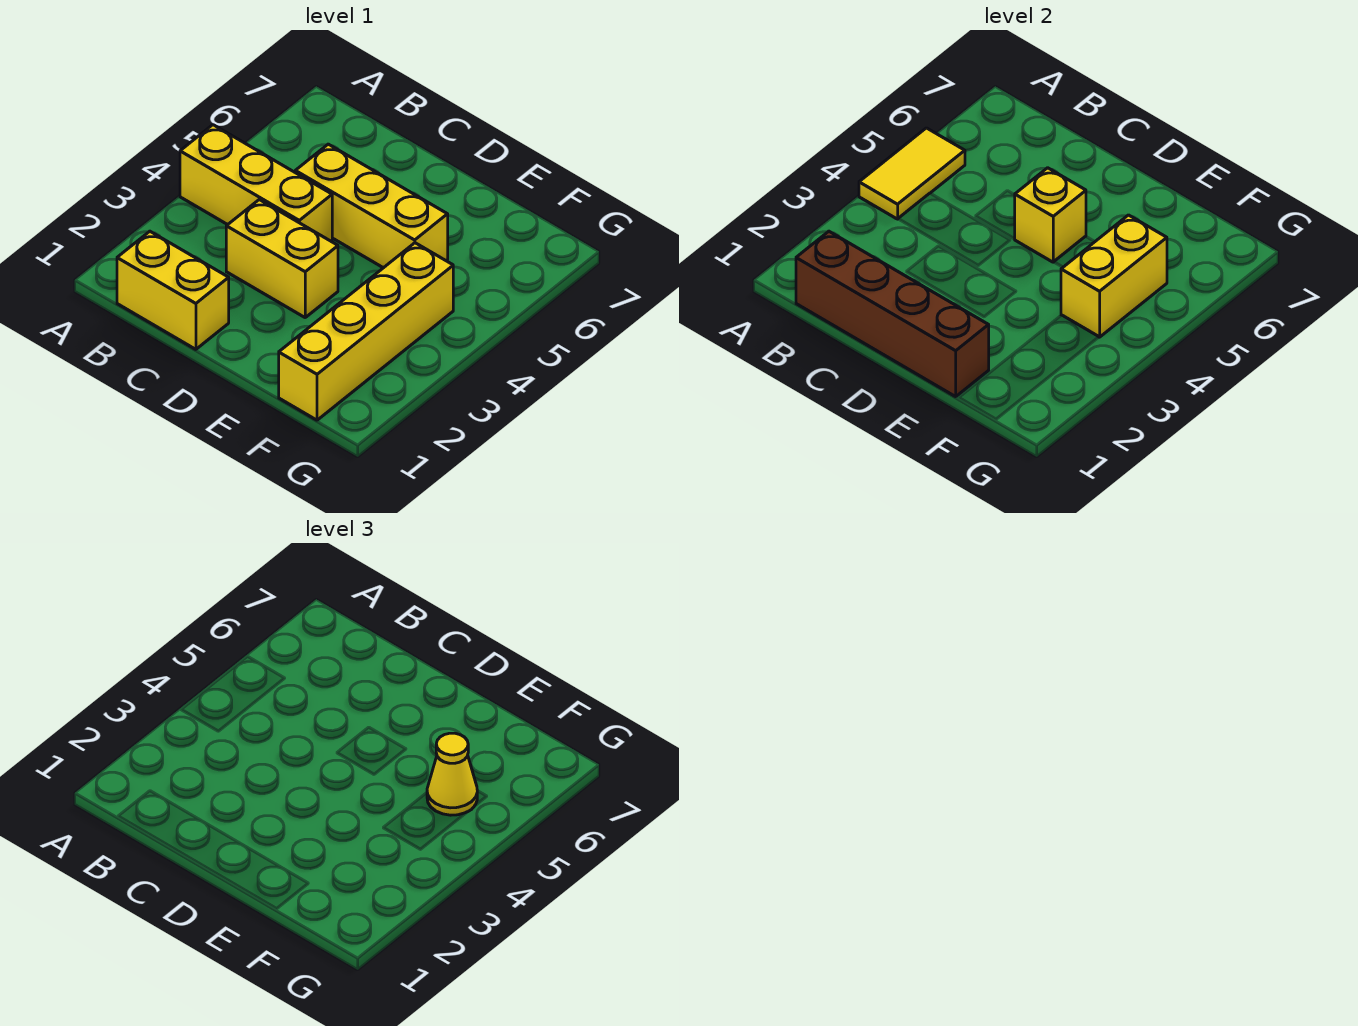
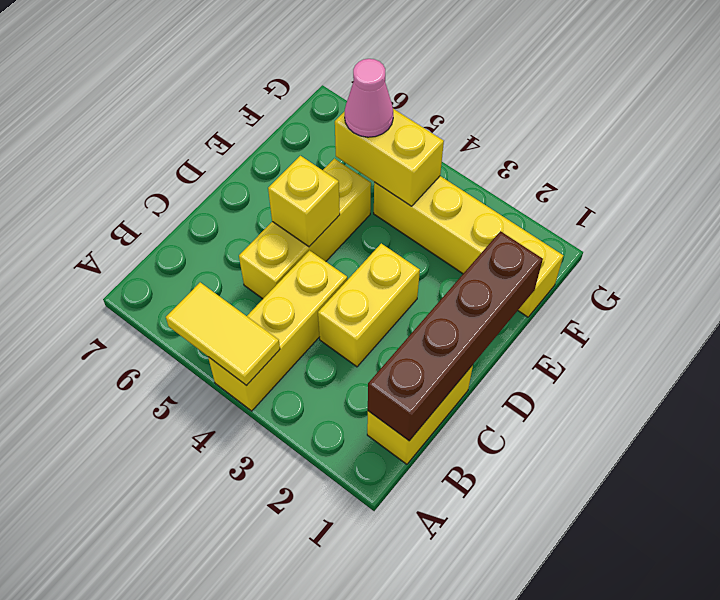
yellow 1x1 cone [427,733,477,815] -> pink 1x1 cone [345,59,393,137]

